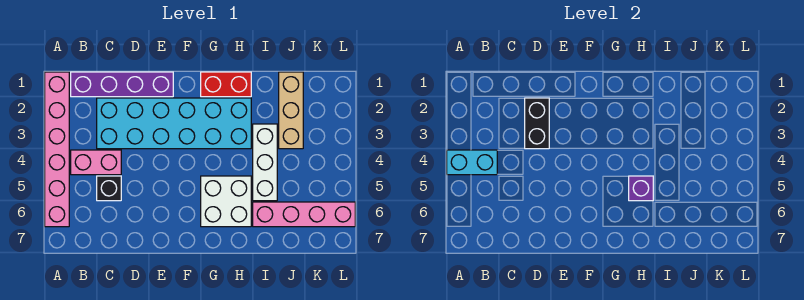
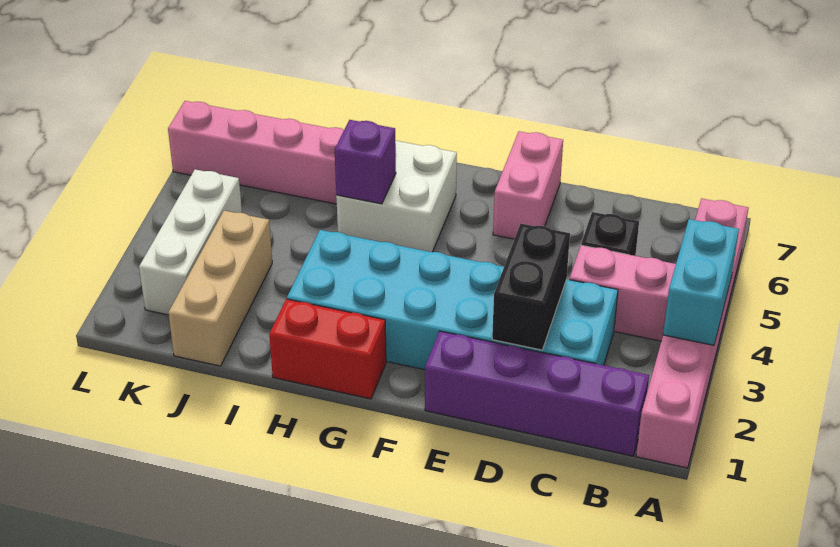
cyan 1x2 brick [447,150,497,175] -> cyan 1x2 brick turned to [663,219,739,345]
none -> pink 1x2 brick [493,131,563,239]
white 1x3 brick [253,124,277,201] -> white 1x3 brick moved to [139,169,242,315]

